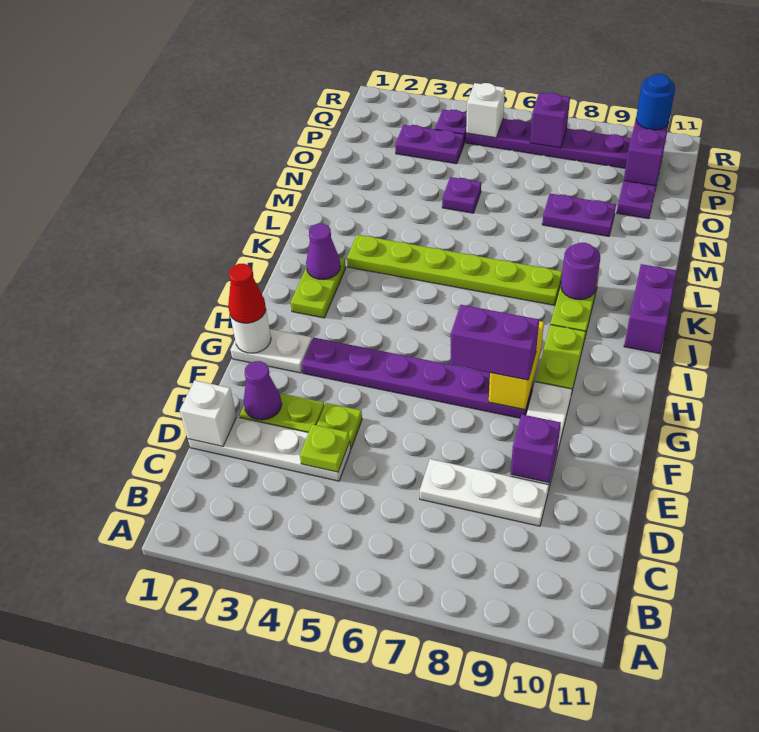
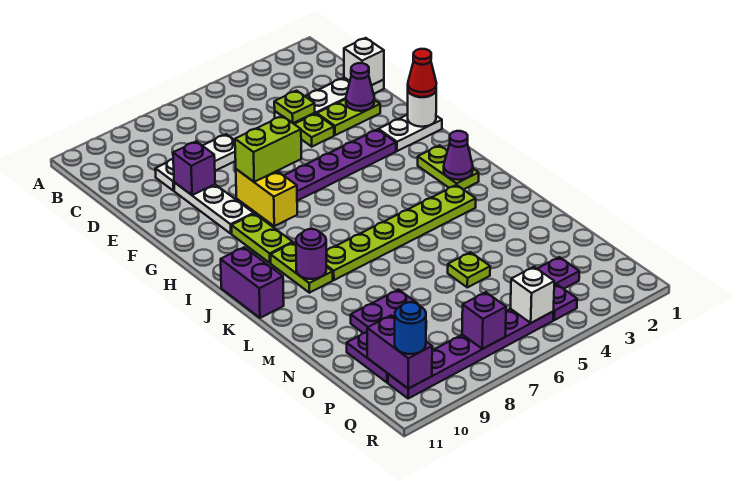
purple 1x2 brick [450,305,539,380] -> lime 1x2 brick [235,116,301,182]
purple 1x1 plate [442,177,481,213] -> lime 1x1 plate [448,252,490,287]

